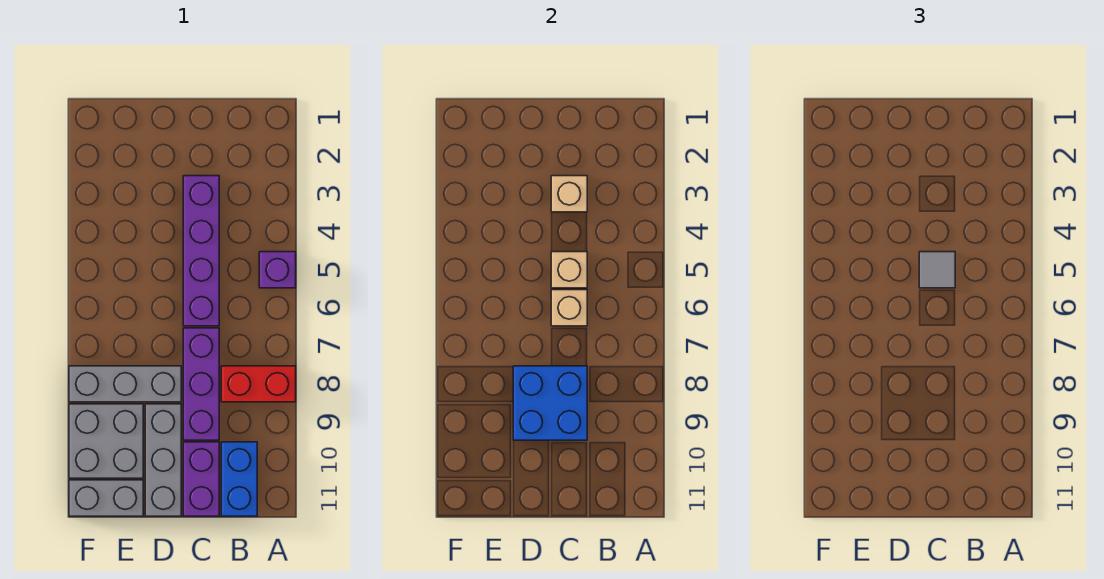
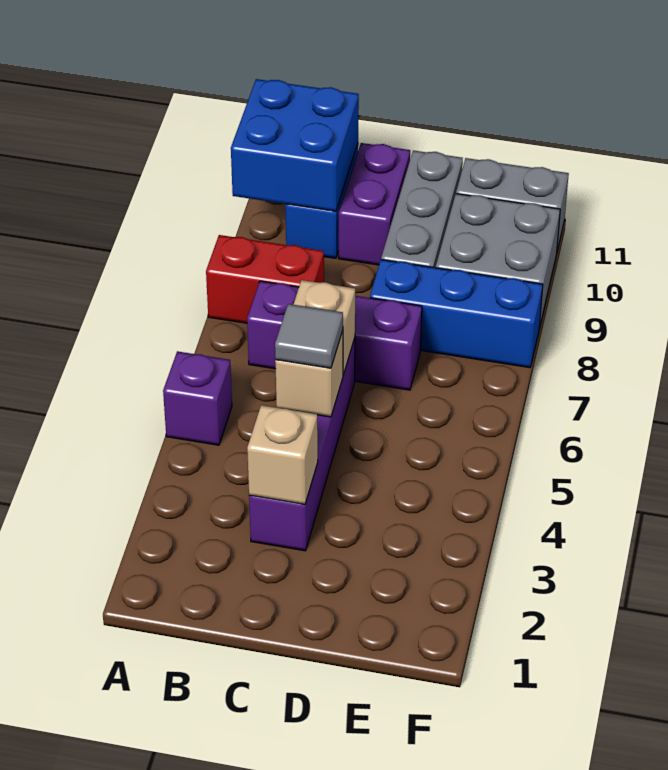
purple 1x3 brick [183,328,219,440] -> purple 1x3 brick turned to [247,281,422,390]
blue 2x2 brick [513,366,587,440] -> blue 2x2 brick moved to [231,79,359,211]
grey 1x3 brick [69,366,181,402] -> blue 1x3 brick [370,260,543,368]

